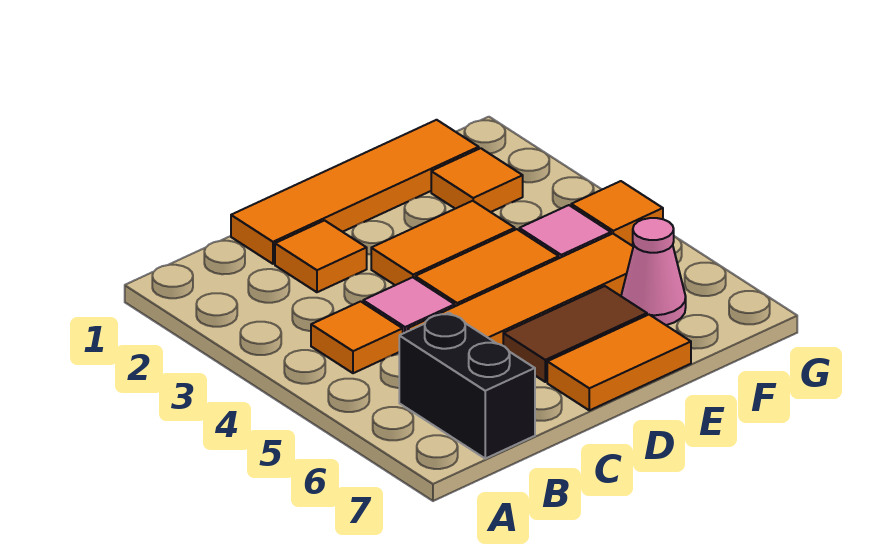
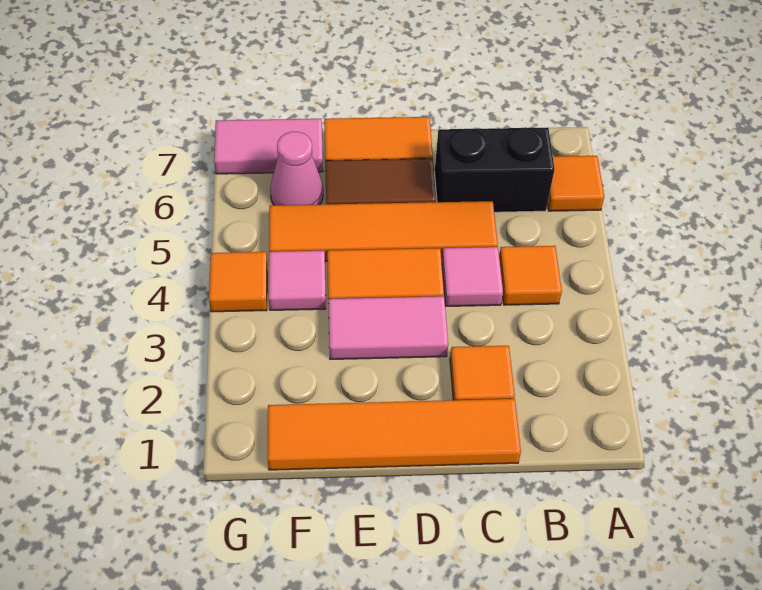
black 1x2 brick [399,313,535,459] -> black 1x2 brick turned to [435,127,555,212]
orange 1x2 tile [371,201,515,285] -> pink 1x2 tile [328,296,448,359]
orange 1x1 tile [431,148,523,212] -> orange 1x1 tile moved to [548,156,604,211]
none -> pink 1x2 tile [214,119,323,174]

